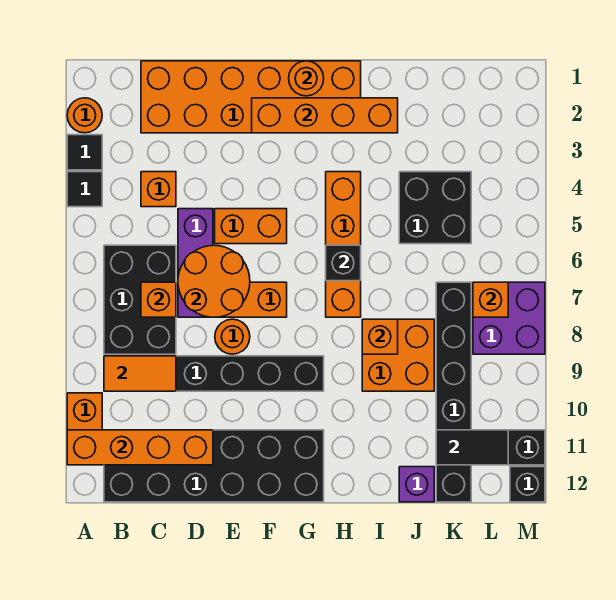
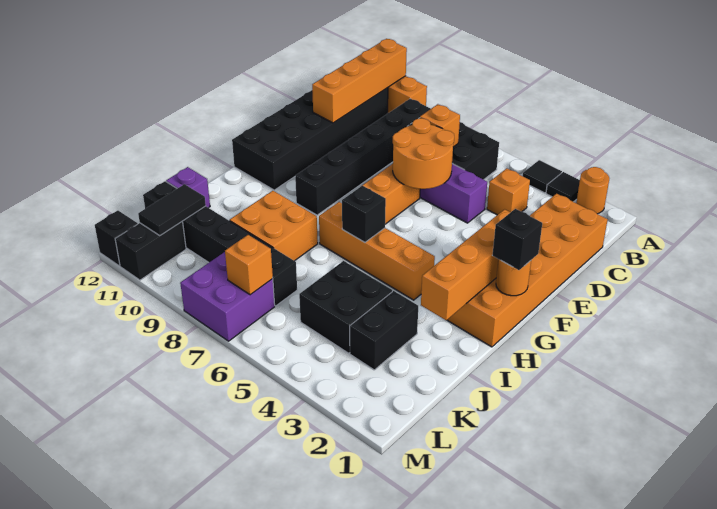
orange 1x2 tile [104,356,176,391] -> none
orange 1x2 brick [215,209,287,244] -> none
orange 1x1 round brick [215,319,250,354] -> none
none -> black 1x1 brick [492,209,542,270]
orange 1x1 brick [362,319,398,354] -> none
none -> black 1x2 brick [350,291,418,370]

